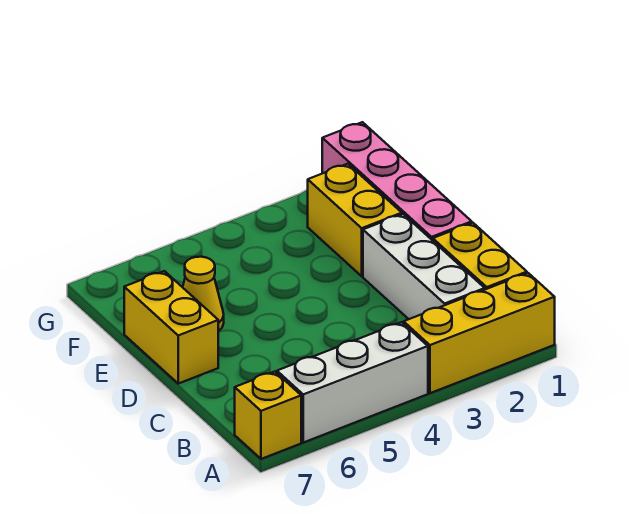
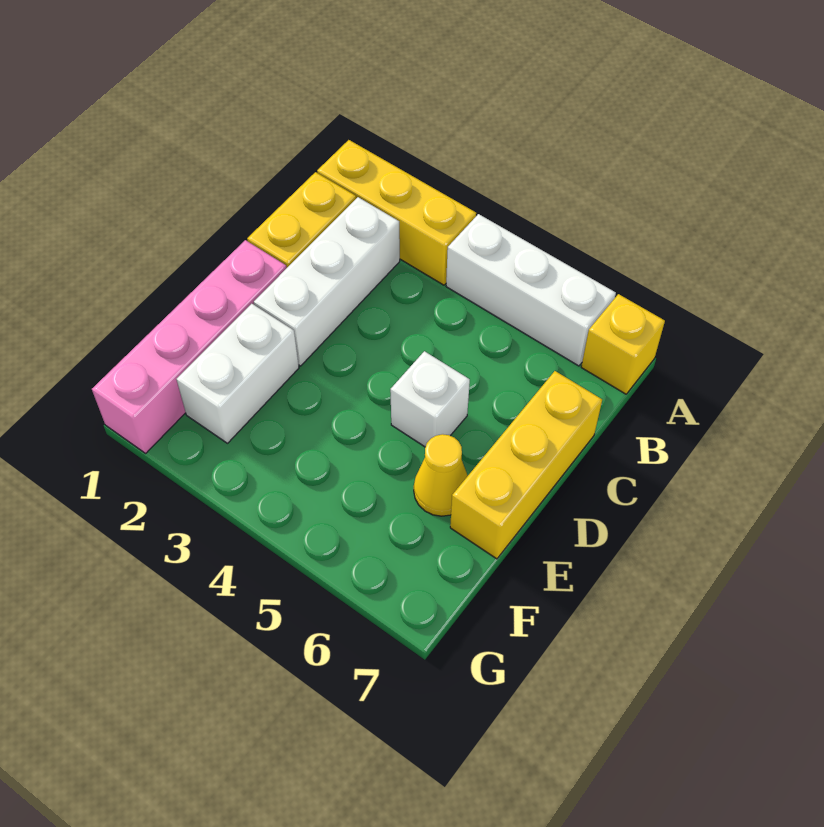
none -> white 1x1 brick [390,351,470,447]
yellow 1x2 brick [124,271,218,384] -> yellow 1x3 brick [450,371,602,559]
yellow 1x2 brick [308,164,402,276] -> white 1x2 brick [176,304,299,443]

